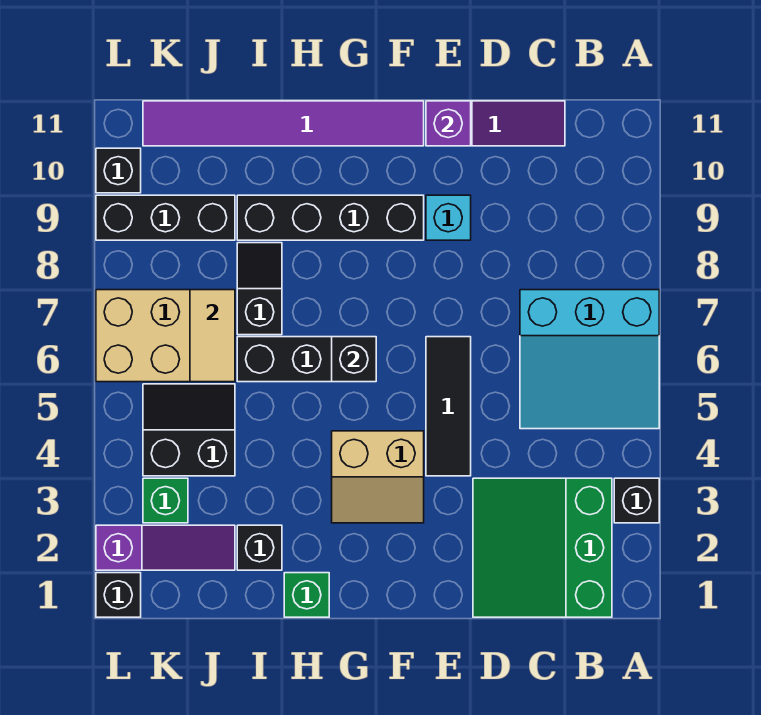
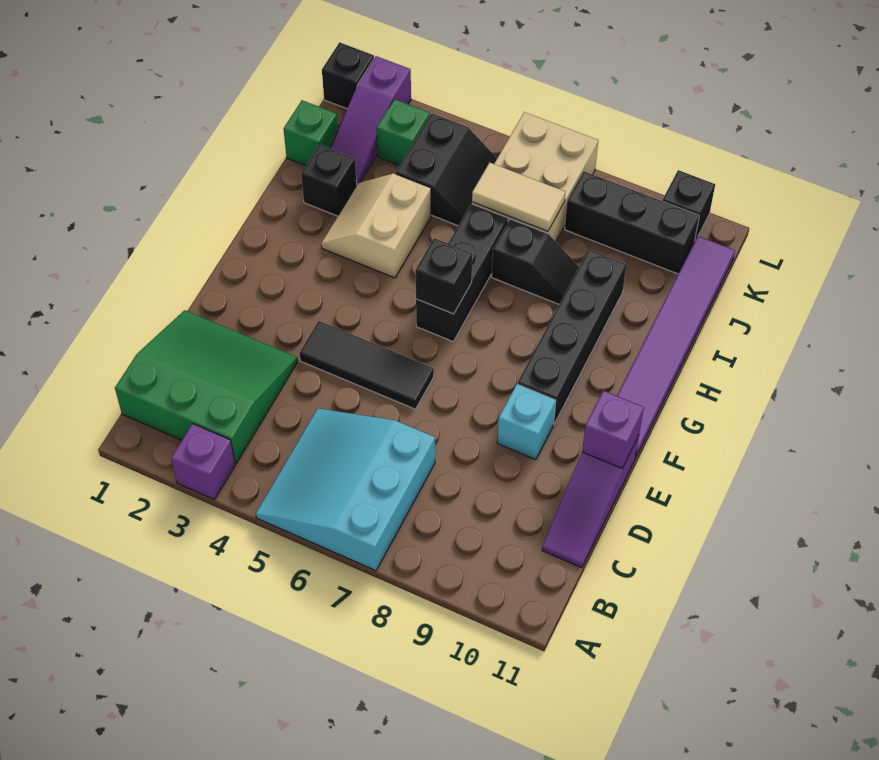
black 1x1 brick [614,478,659,523] -> purple 1x1 brick [171,424,235,500]
tan 2x2 slope [332,431,424,523] -> tan 2x2 slope moved to [321,174,431,278]
green 1x1 brick [284,573,329,617] -> green 1x1 brick moved to [284,100,338,166]
black 1x3 brick [96,195,235,240] -> black 1x3 brick turned to [565,172,699,274]

